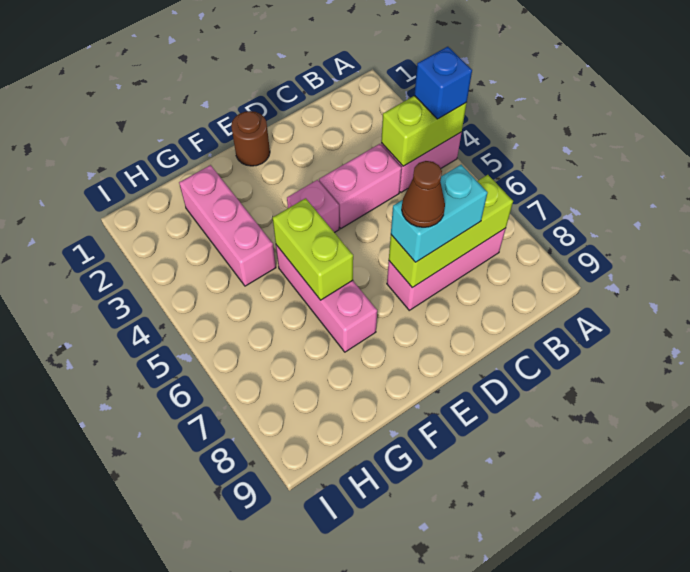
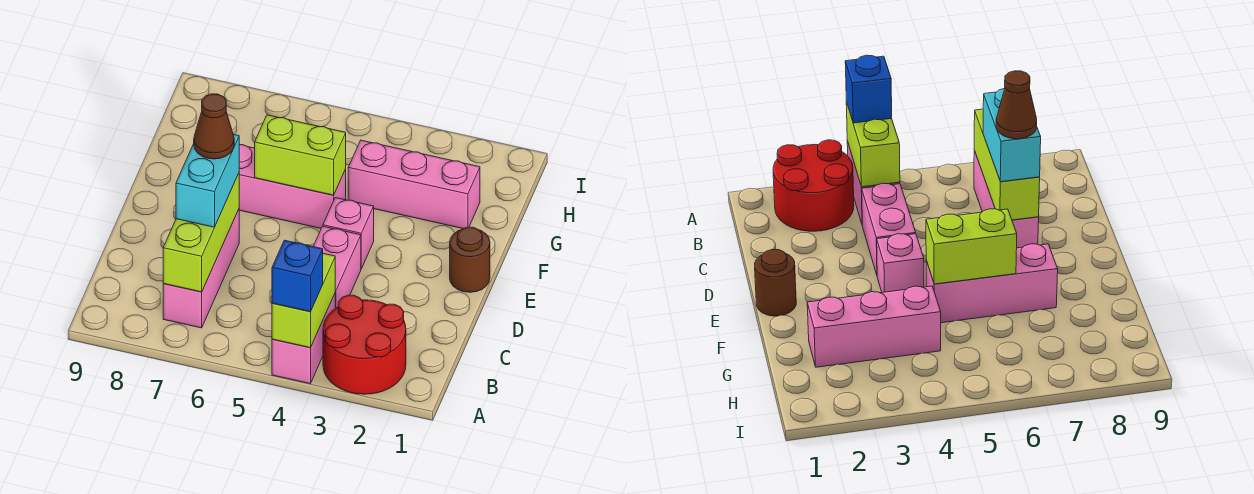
none -> red 2x2 round brick [323,295,406,394]

